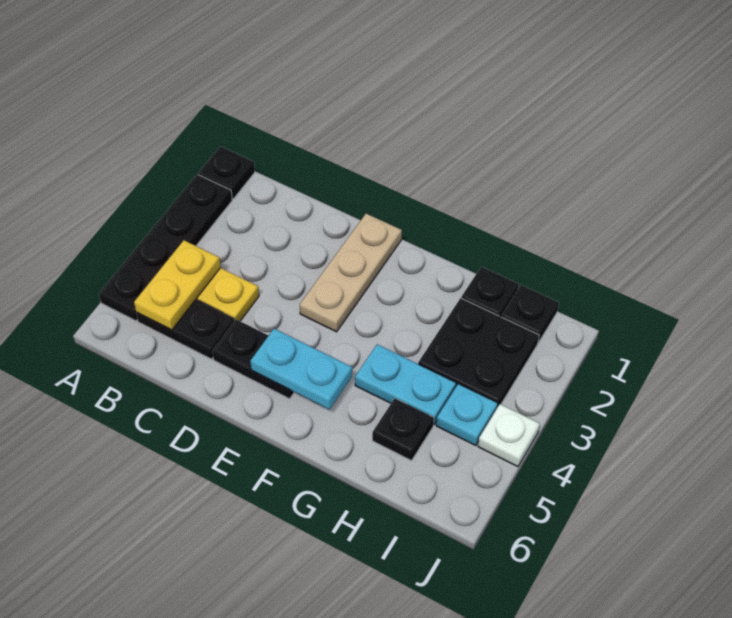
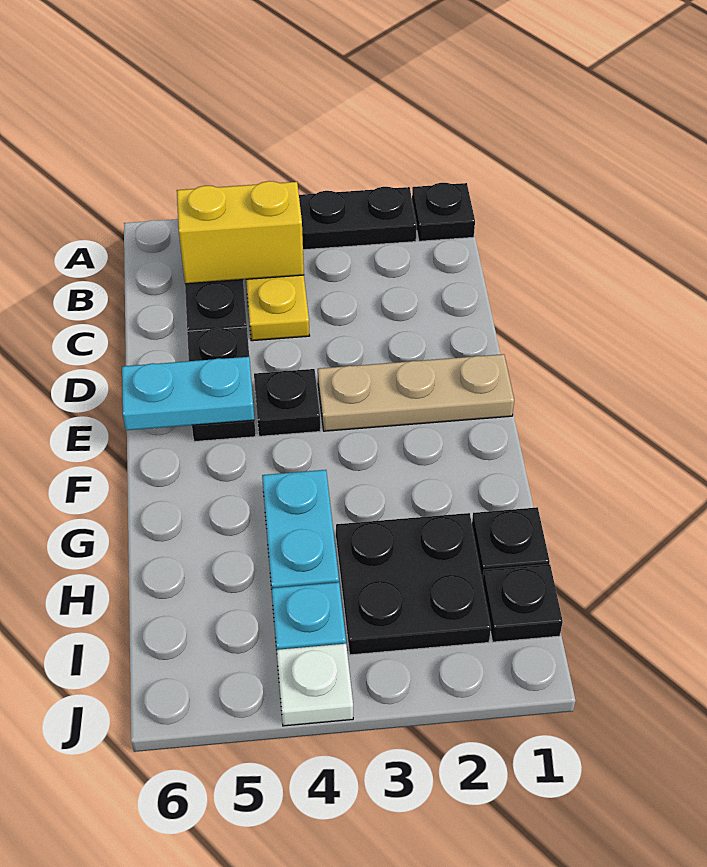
yellow 1x2 plate [134,240,221,330] -> yellow 1x2 brick [177,181,304,284]
cyan 1x2 plate [251,329,352,409] -> cyan 1x2 plate turned to [122,357,254,430]
black 1x1 plate [372,398,434,461] -> black 1x1 plate moved to [254,369,320,436]

